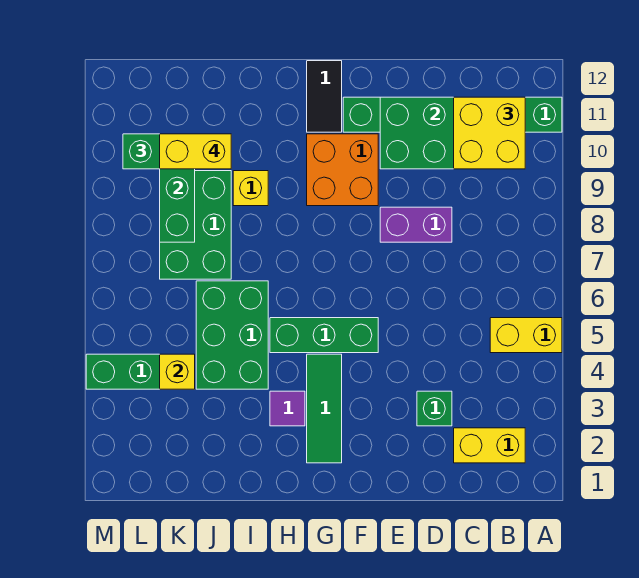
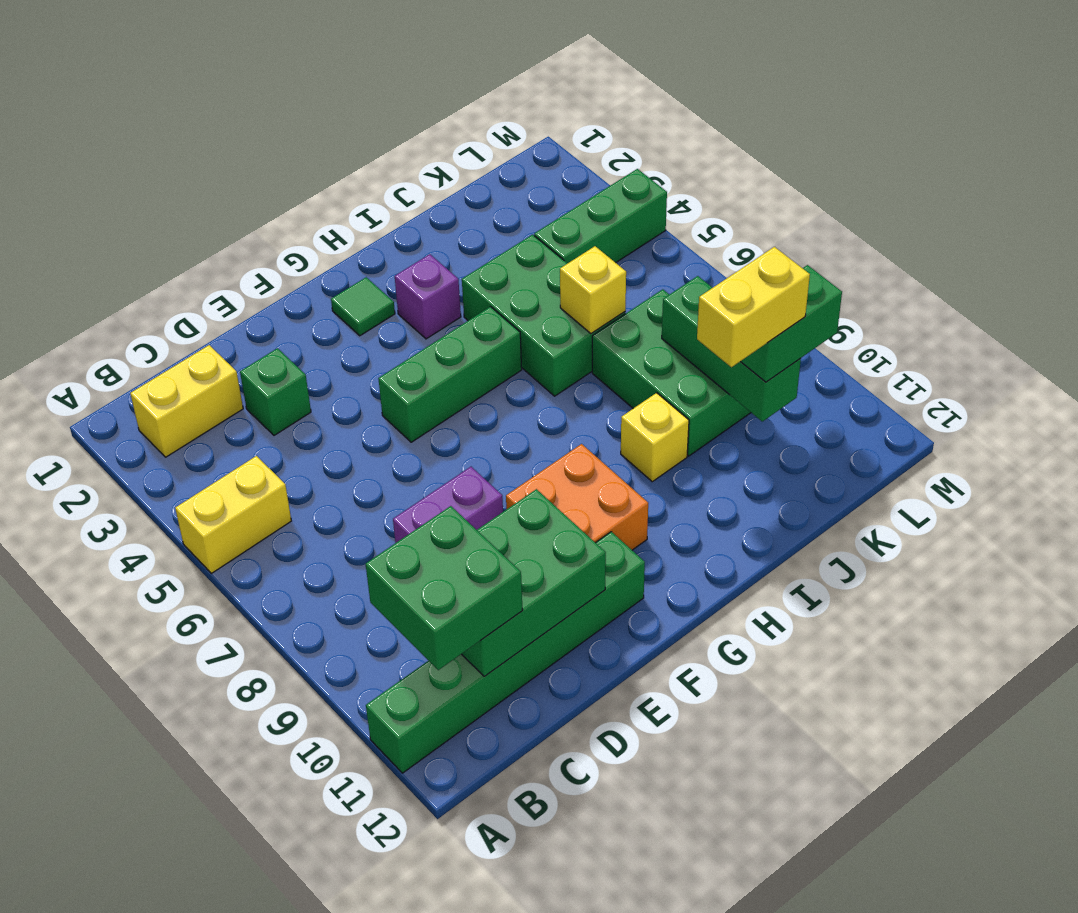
yellow 2x2 brick [454,97,525,169] -> green 2x2 brick [366,506,523,670]
green 1x3 tile [307,354,342,463] -> green 1x1 tile [331,277,395,336]
black 1x2 tile [307,61,342,132] -> none
purple 1x1 tile [270,391,305,426] -> purple 1x1 brick [395,254,461,339]
yellow 1x1 brick [160,354,195,389] -> yellow 1x1 brick moved to [560,246,626,334]

